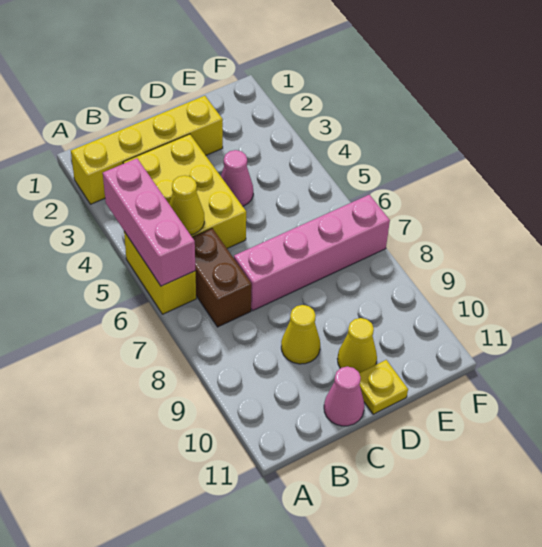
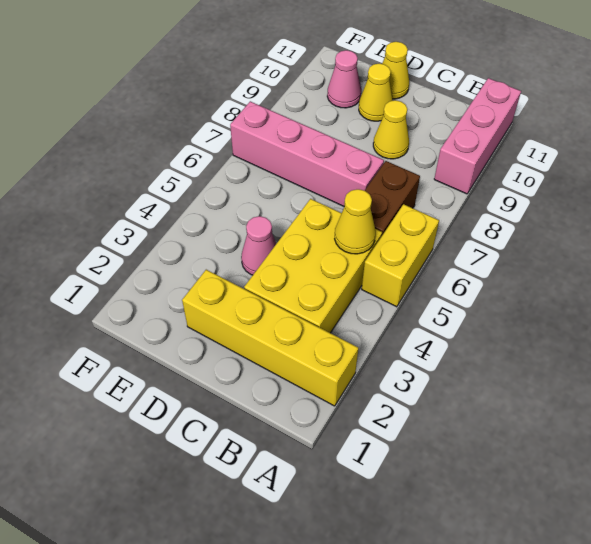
pink 1x3 brick [103,158,195,286] -> pink 1x3 brick moved to [434,78,521,194]
pink 1x1 cone [324,367,364,426] -> pink 1x1 cone moved to [327,50,361,108]
yellow 1x1 plate [359,360,408,414] -> yellow 1x1 cone [382,42,409,99]

